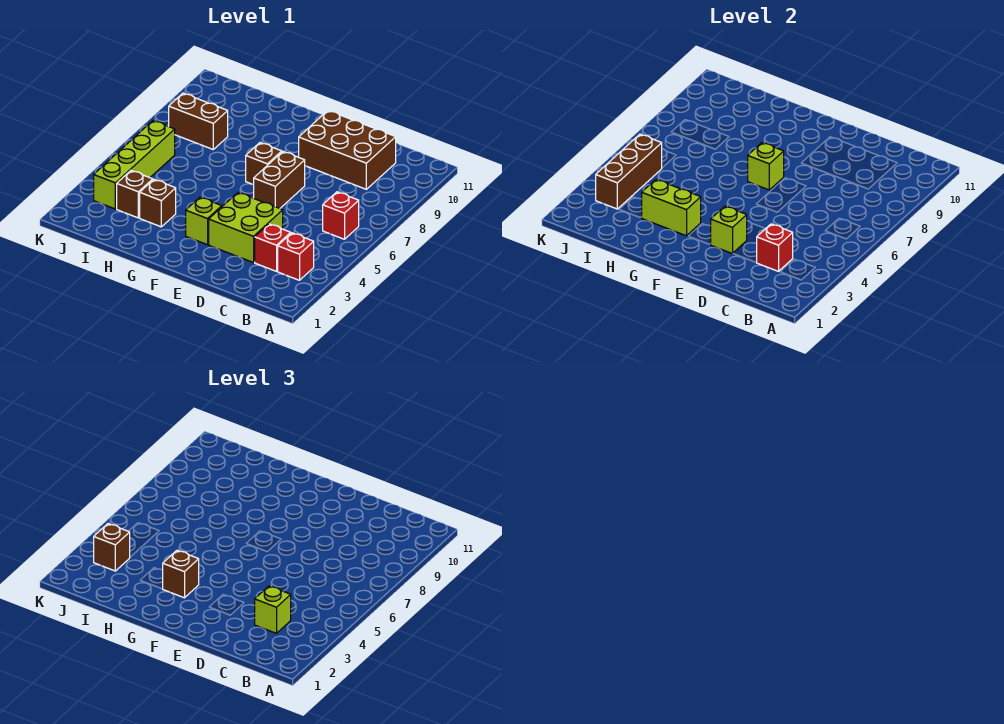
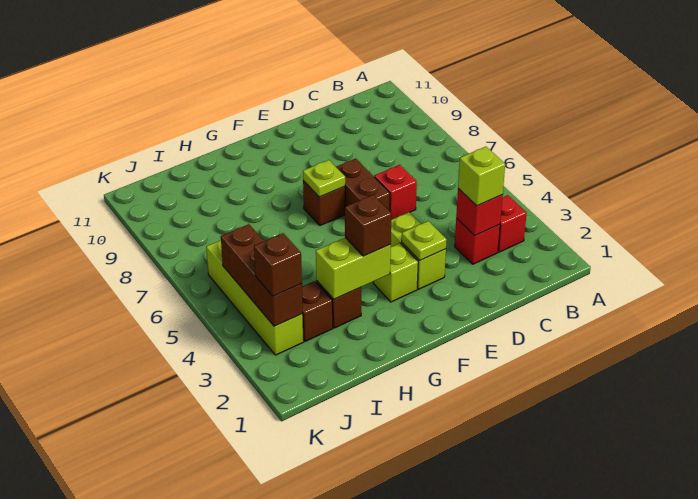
red 1x1 brick [323,192,359,239] -> red 1x1 brick moved to [374,165,417,220]
brown 2x3 brick [299,111,396,189] -> none
lime 2x2 brick [209,193,283,263] -> lime 1x2 brick [391,212,446,289]
lime 1x1 brick [711,206,747,254] -> lime 1x1 plate [402,221,447,260]
lime 1x1 brick [748,143,784,190] -> lime 1x1 plate [303,160,345,197]
brown 1x2 brick [169,93,228,149] -> none

